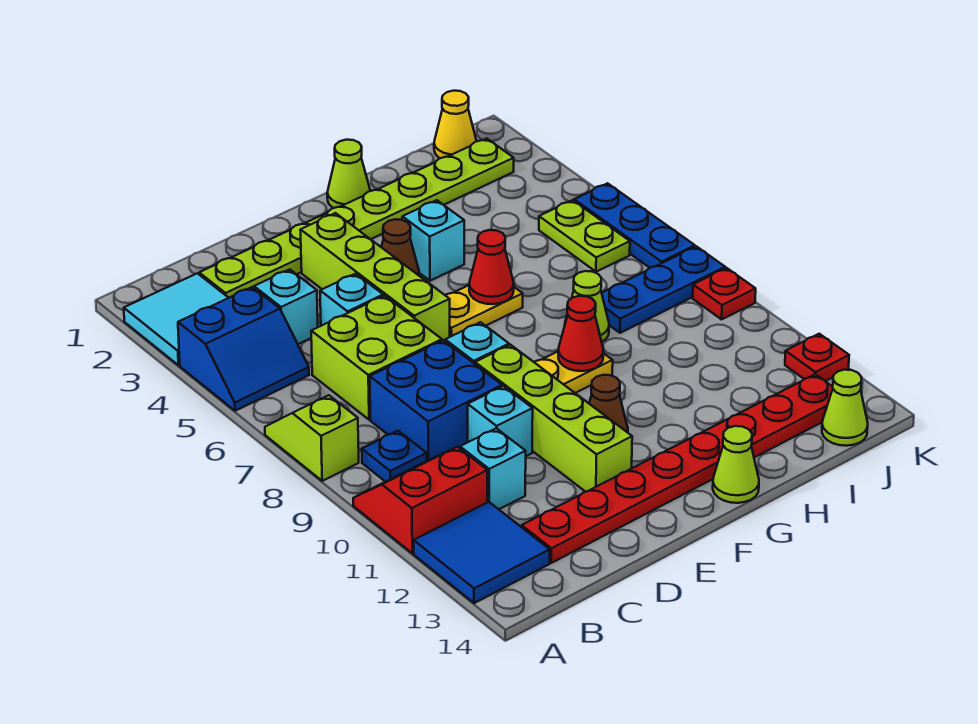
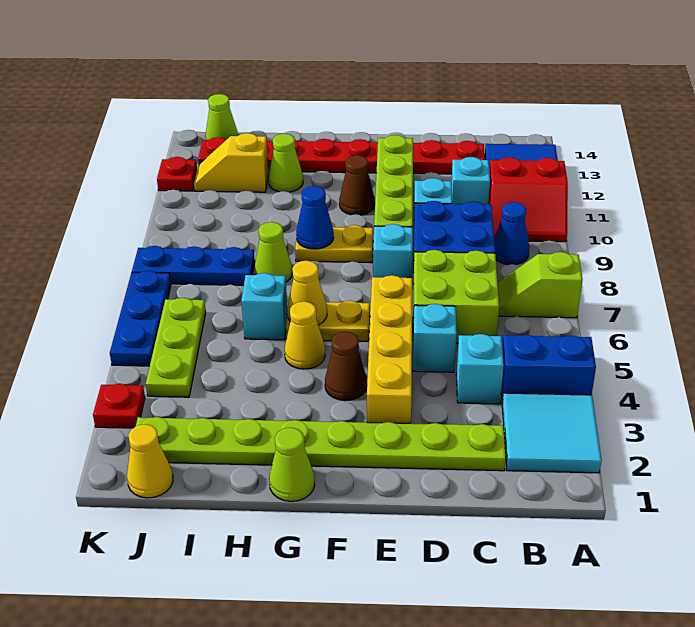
lime 1x2 slope [265,395,359,481] -> lime 1x2 slope turned to [498,252,583,318]
blue 1x1 plate [362,431,427,482] -> blue 1x1 cone [494,202,529,265]
lime 1x4 brick [300,213,450,341] -> yellow 1x4 brick [367,275,412,423]
cyan 1x1 brick [402,200,464,281] -> cyan 1x1 brick moved to [241,273,287,340]
none -> yellow 1x1 cone [284,301,325,369]
red 1x1 cone [469,230,514,304] -> yellow 1x1 cone [287,260,327,325]
red 1x1 cone [558,296,603,371] -> blue 1x1 cone [296,186,334,249]
lime 1x1 cone [713,426,759,503] -> lime 1x1 cone moved to [269,134,303,192]
none -> yellow 1x2 slope [194,133,269,192]
lime 1x2 plate [539,200,630,272] -> lime 1x3 plate [146,298,206,397]
red 1x1 plate [693,268,756,319] -> red 1x1 plate moved to [93,384,145,428]

